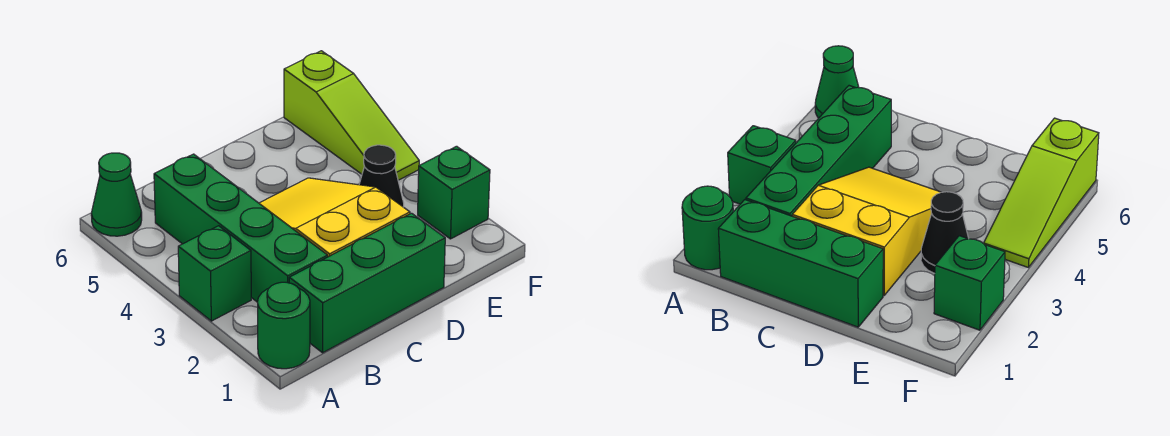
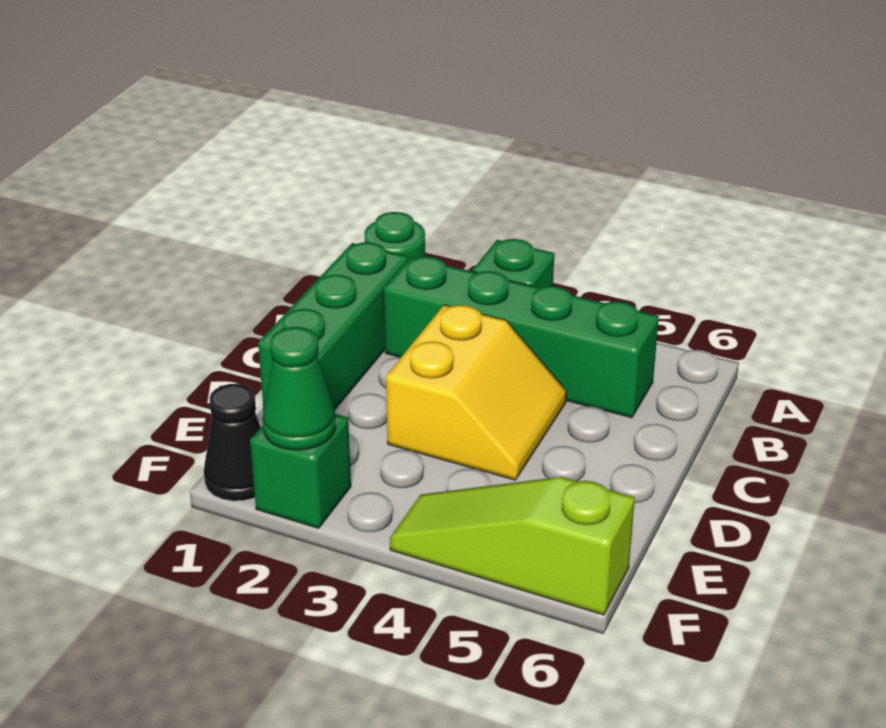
green 1x1 cone [91,153,142,236] -> green 1x1 cone moved to [263,327,335,450]
yellow 2x3 slope [259,178,410,257] -> yellow 2x2 slope [386,305,567,480]
black 1x1 cone [359,145,404,207] -> black 1x1 cone moved to [204,384,261,501]

